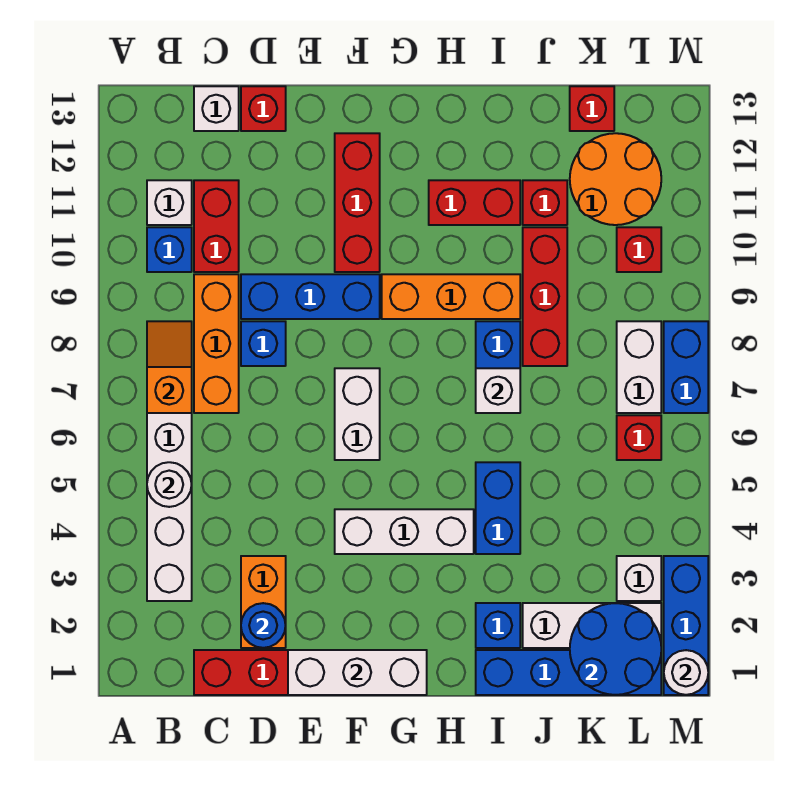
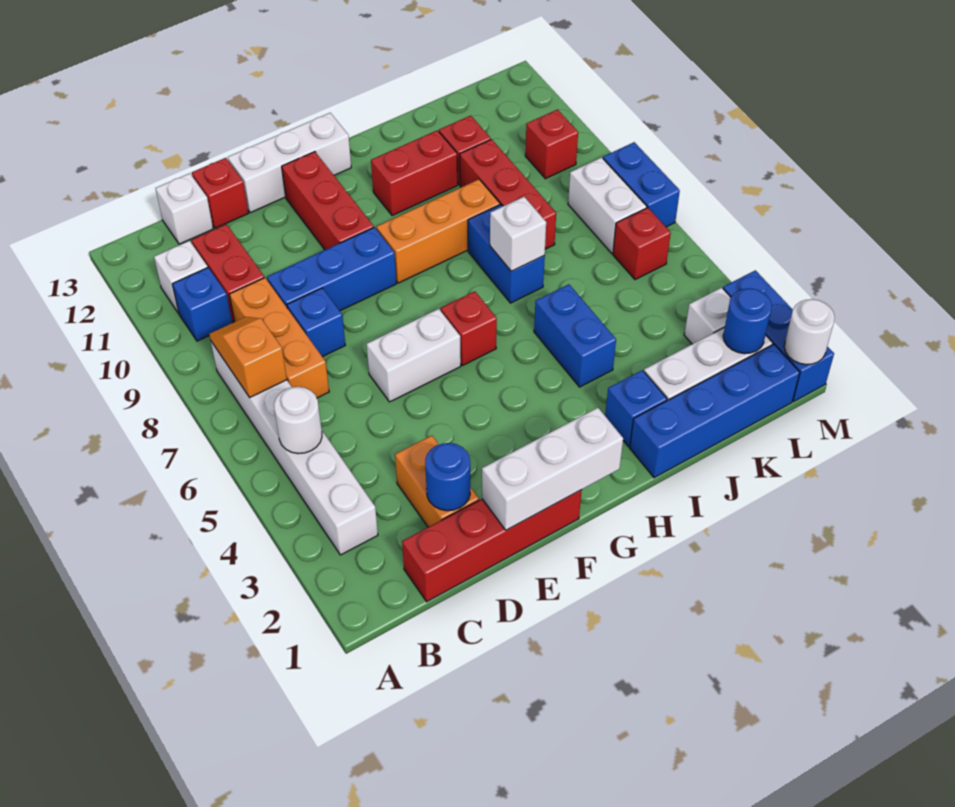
white 1x3 brick [335,509,474,554] -> white 1x3 brick moved to [228,113,351,213]
white 1x2 brick [335,368,380,460] -> white 1x2 brick turned to [367,309,461,402]
blue 2x2 round brick [570,603,661,695] -> blue 1x1 round brick [723,289,772,354]
orange 2x2 round brick [570,133,661,225] -> none
red 1x1 brick [570,86,614,131] -> red 1x1 brick moved to [441,291,497,366]

